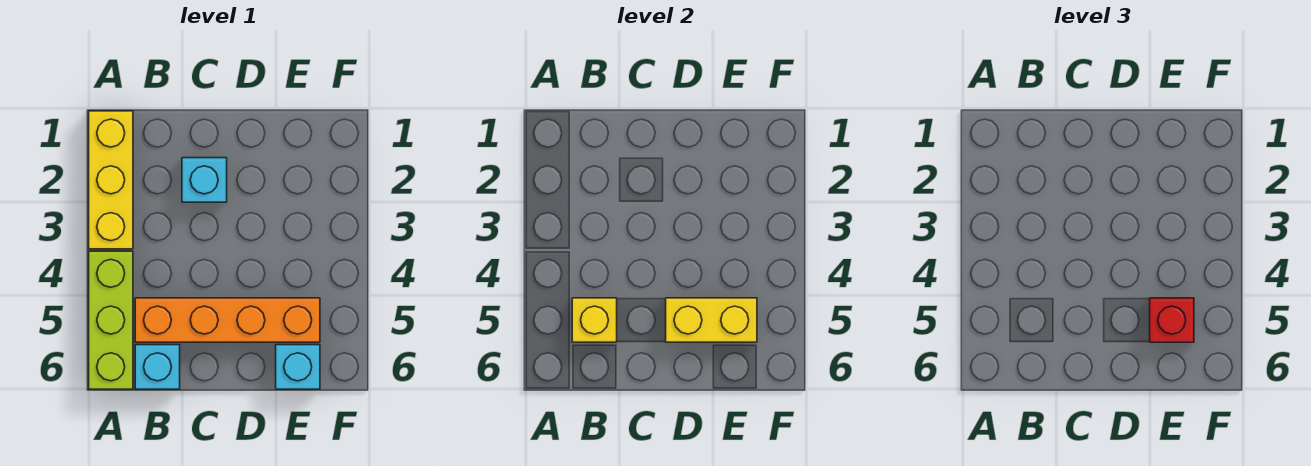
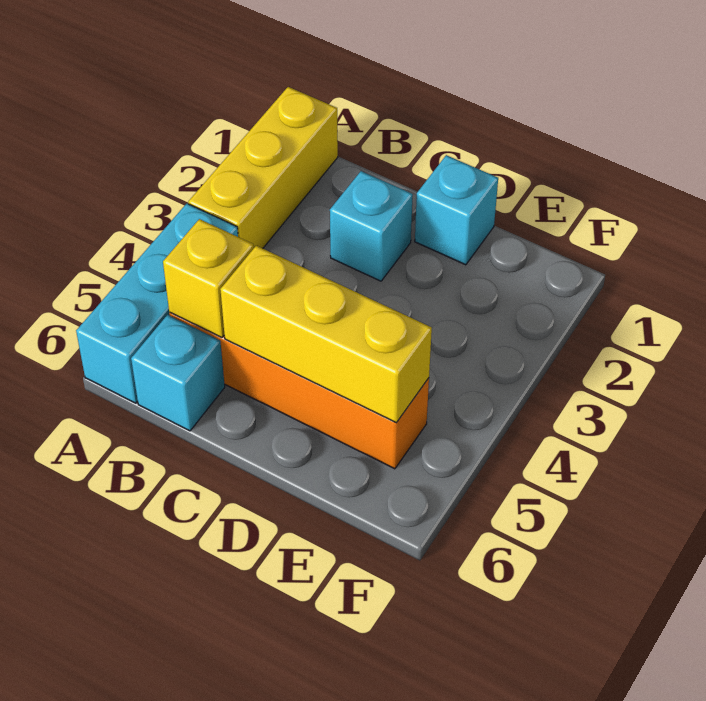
lime 1x3 brick [89,251,133,389] -> cyan 1x3 brick [76,204,238,403]
yellow 1x2 brick [666,298,757,342] -> yellow 1x3 brick [220,246,432,423]
red 1x1 brick [1150,298,1194,342] -> none
cyan 1x1 brick [276,345,320,389] -> cyan 1x1 brick moved to [415,155,498,265]

